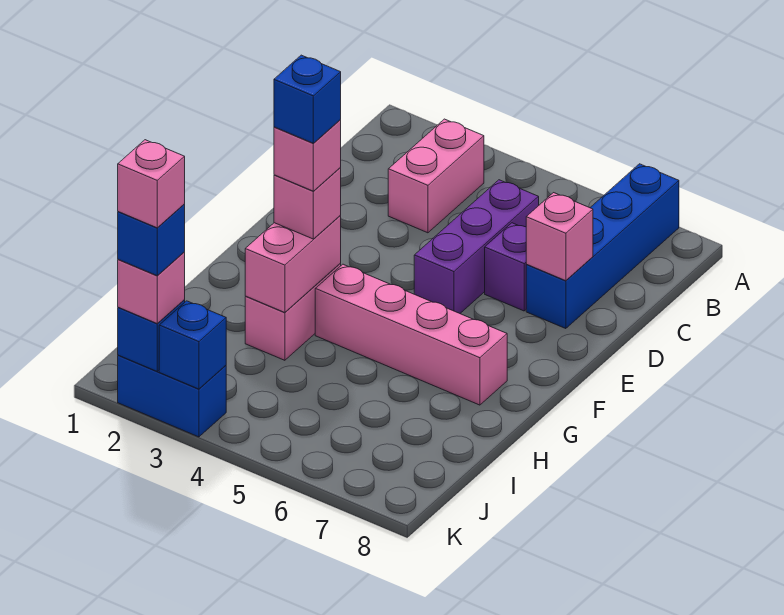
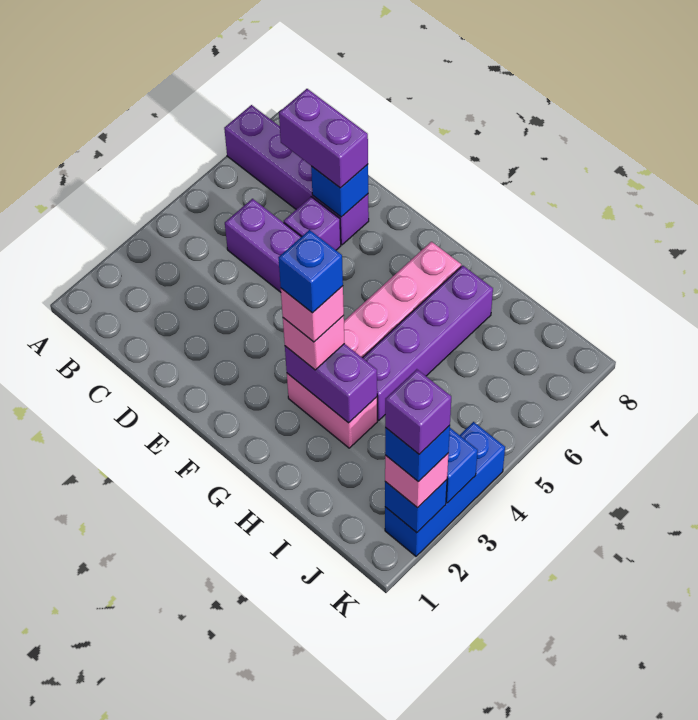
blue 1x4 brick [526,164,679,329] -> purple 1x4 brick [224,105,369,245]
pink 1x2 brick [388,119,484,233] -> none
none -> purple 1x2 brick [279,89,368,188]
pink 1x1 brick [526,193,593,281] -> blue 1x1 brick [311,164,368,217]
pink 1x2 brick [245,215,341,313] -> purple 1x2 brick [285,344,377,423]
none -> purple 1x4 brick [363,266,493,420]
blue 1x2 brick [118,355,226,437] -> blue 1x3 brick [385,422,505,556]
pink 1x1 brick [118,140,185,228] -> purple 1x1 brick [385,369,451,454]

